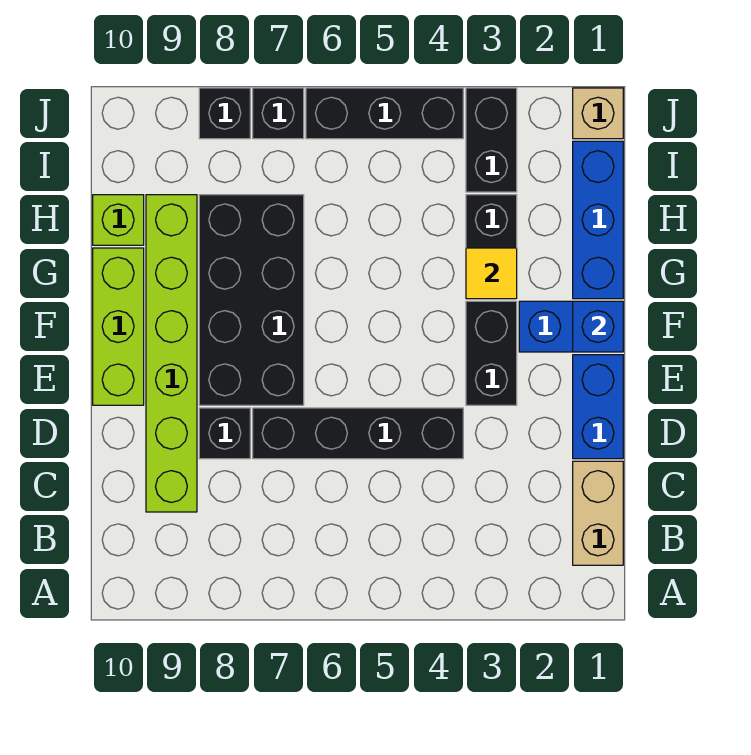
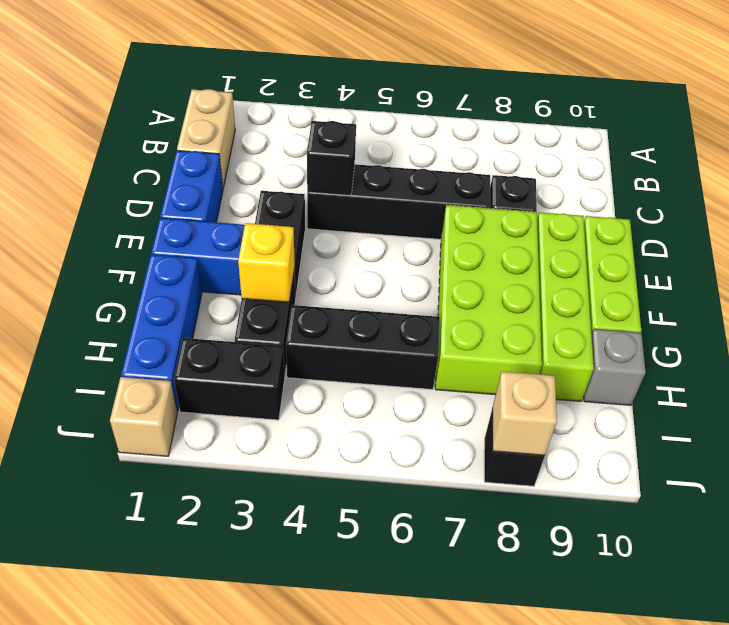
lime 1x6 brick [146,195,197,512] -> lime 1x4 brick [537,212,594,401]
black 2x4 brick [199,195,304,405] -> lime 2x4 brick [435,205,542,395]
blue 1x1 brick [573,301,623,352] -> none
yellow 1x1 tile [466,248,517,299] -> yellow 1x1 brick [238,223,295,302]
lime 1x1 brick [93,195,144,245] -> grey 1x1 brick [584,329,646,405]
black 1x2 brick [466,88,517,192] -> black 1x2 brick turned to [174,338,285,420]
black 1x3 brick [306,88,463,139] -> black 1x3 brick moved to [286,305,440,390]
black 1x1 brick [253,88,304,139] -> black 1x1 brick moved to [307,121,356,196]
none -> tan 1x1 brick [493,371,557,455]

